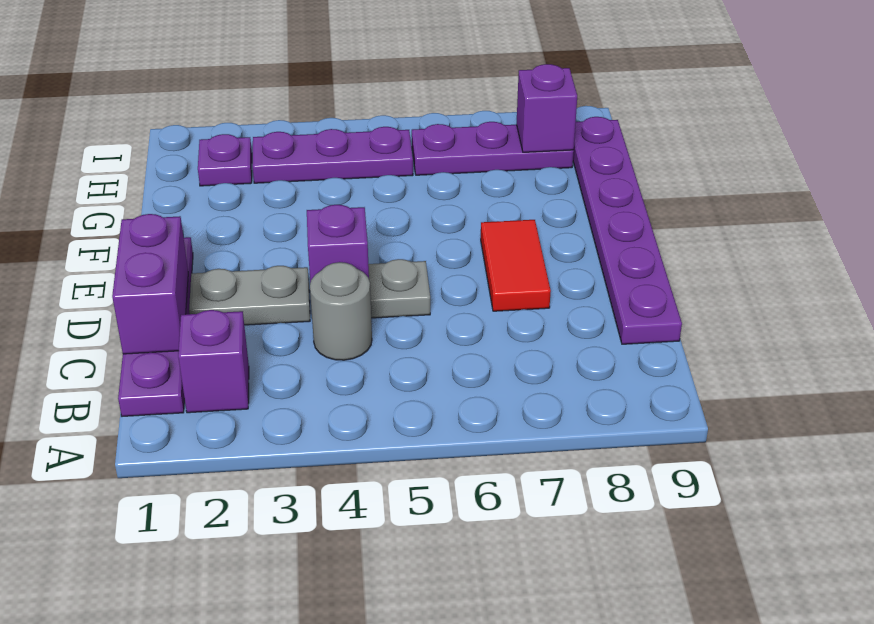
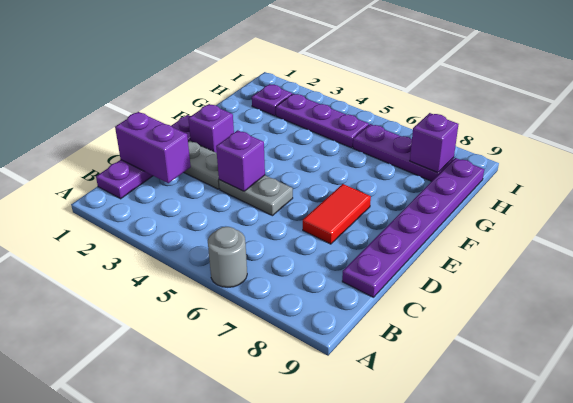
purple 1x1 brick [178,310,249,413] -> purple 1x1 brick moved to [188,104,234,153]
purple 1x2 brick [112,214,188,354] -> purple 1x2 brick turned to [115,112,191,183]
grey 1x1 round brick [310,262,372,360] -> grey 1x1 round brick moved to [208,227,247,287]

